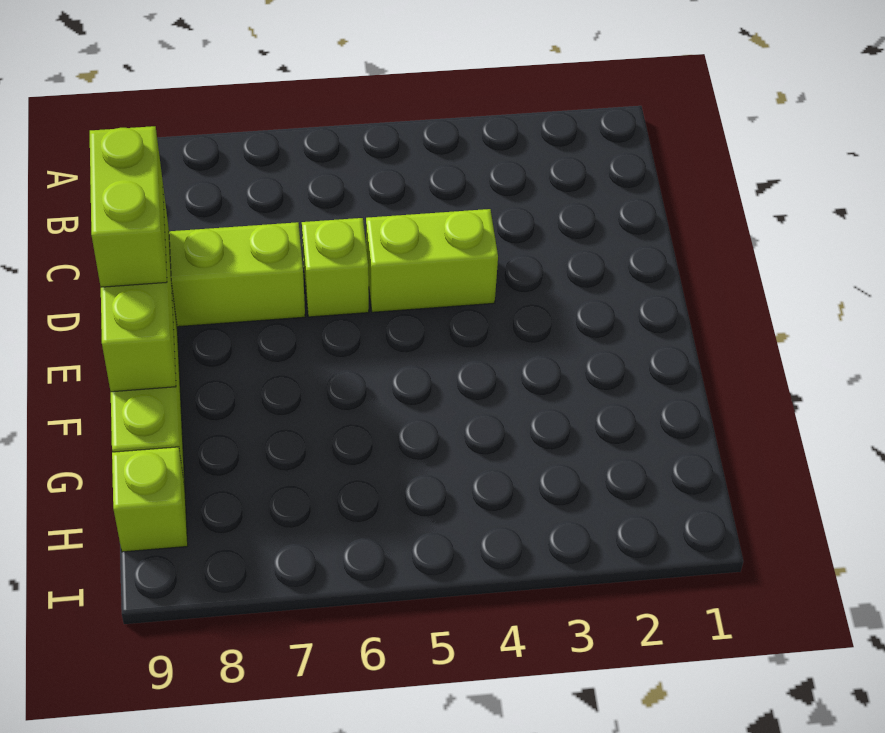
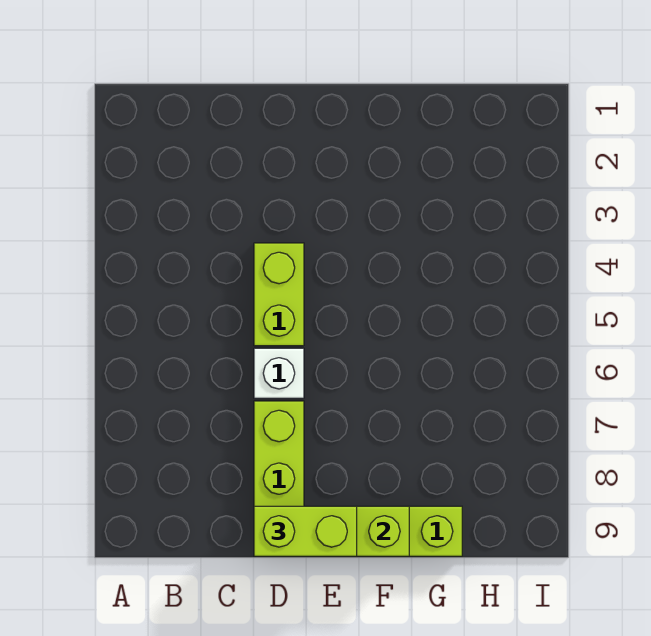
lime 1x1 brick [302,218,369,317] -> white 1x1 brick [254,348,304,398]
lime 1x1 brick [112,447,188,552] -> none

